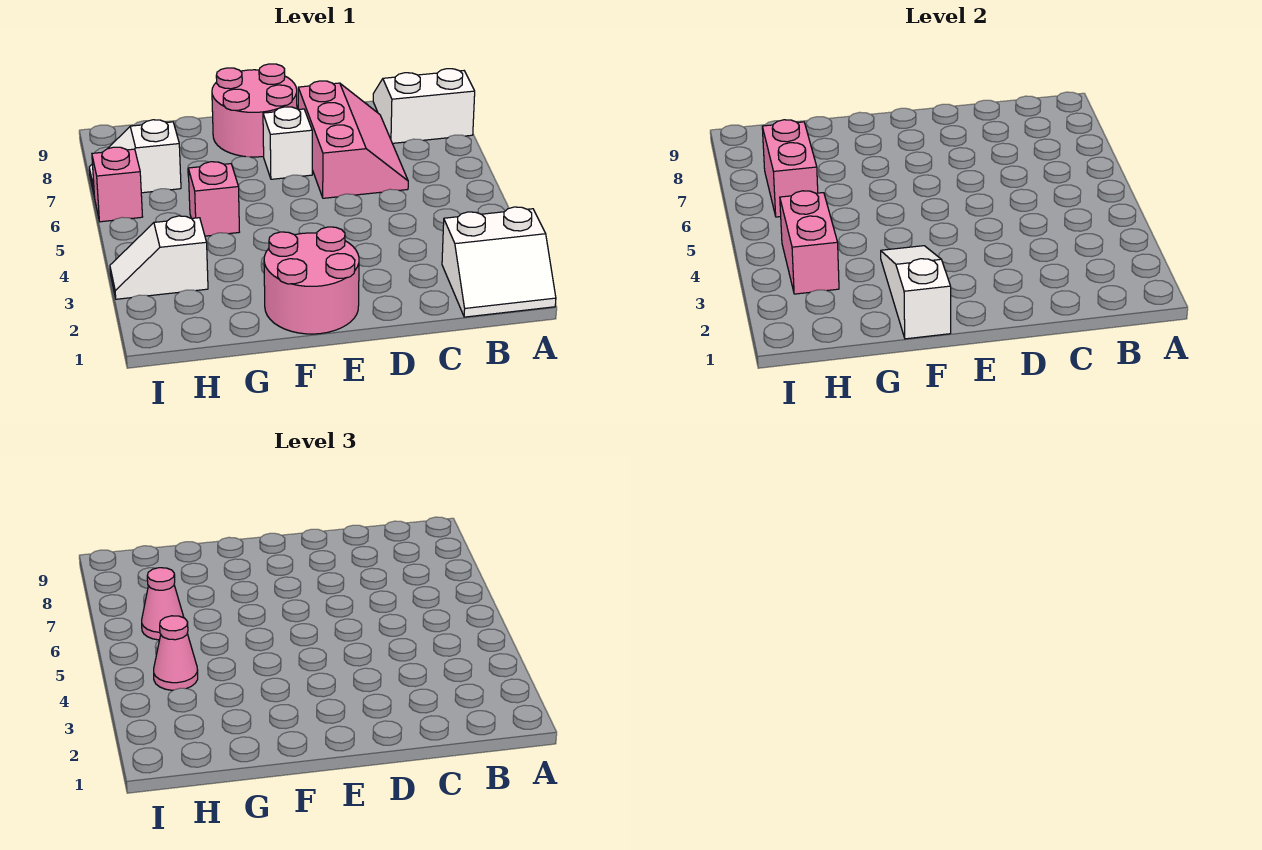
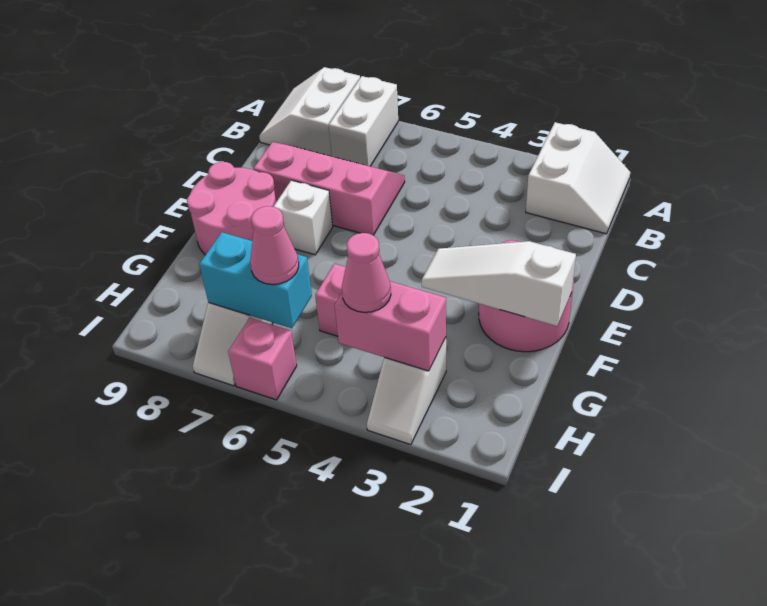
none -> white 1x2 brick [329,76,398,166]
pink 1x2 brick [762,120,818,217] -> cyan 1x2 brick [199,232,312,328]

